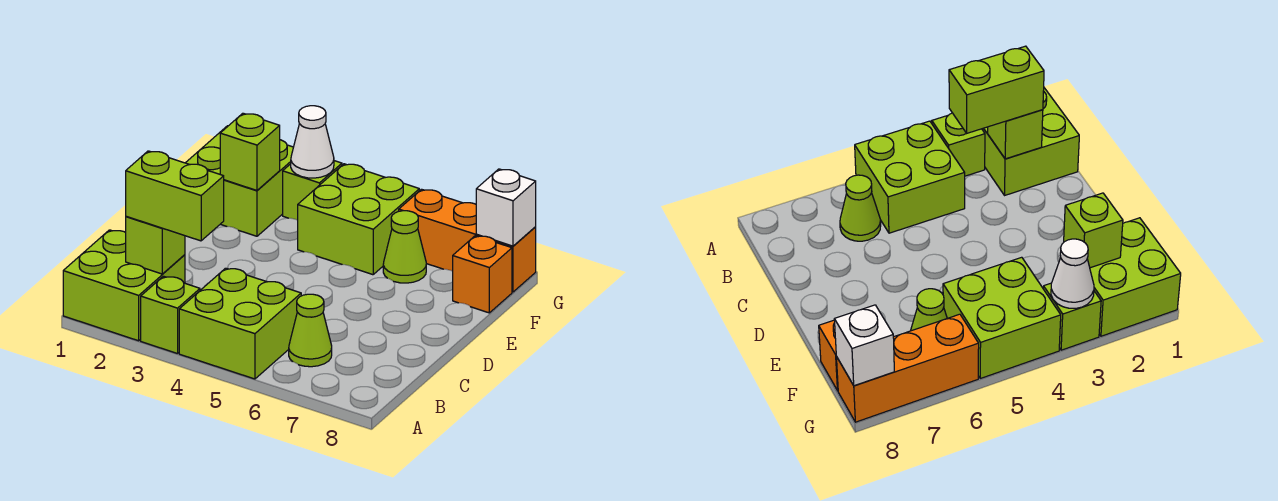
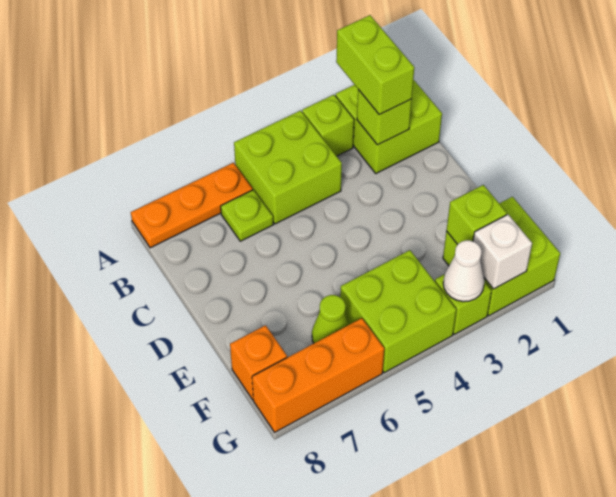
none -> orange 1x3 plate [131,163,253,248]
lime 1x2 brick [126,151,224,241] -> lime 1x2 brick turned to [336,15,414,115]
lime 1x1 cone [289,294,332,367] -> lime 1x1 plate [221,190,273,241]
white 1x1 brick [476,169,536,246] -> white 1x1 brick moved to [473,215,532,289]

